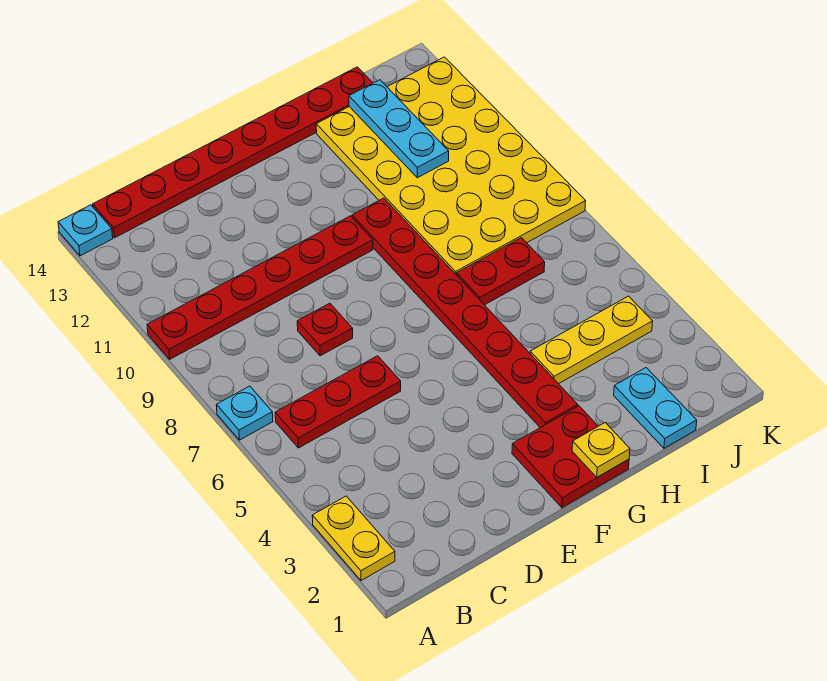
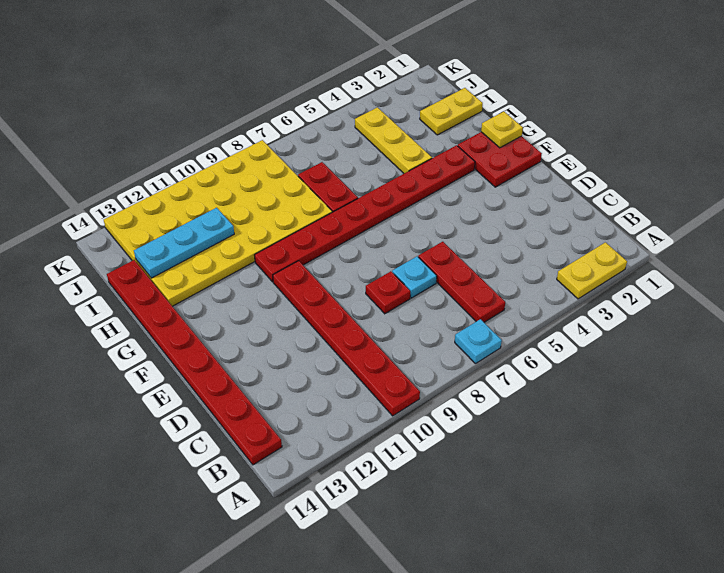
cyan 1x1 plate [58,205,113,256] -> cyan 1x1 plate moved to [392,256,437,298]
cyan 1x2 plate [614,368,697,448] -> yellow 1x2 plate [420,88,483,135]

